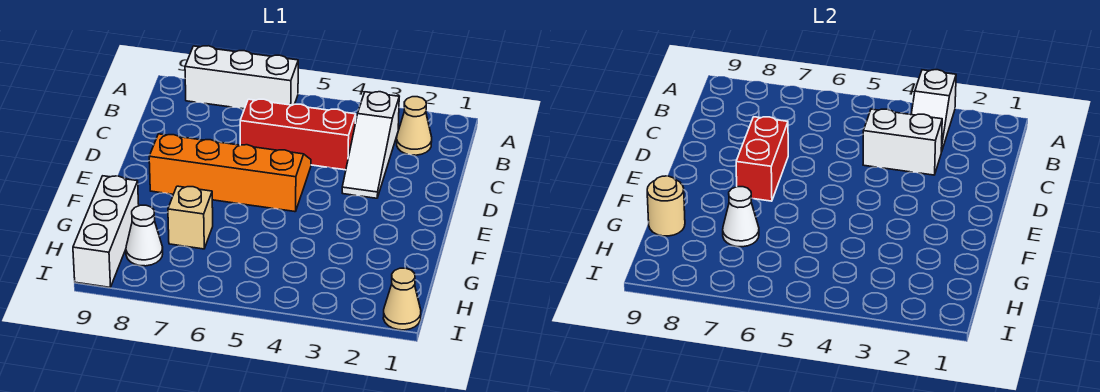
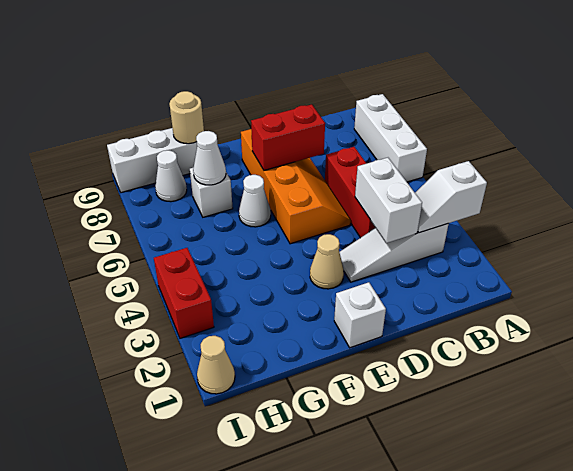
tan 1x1 cone [397,97,432,155] -> tan 1x1 cone moved to [310,234,344,289]
none -> white 1x1 brick [334,282,386,348]
none -> white 1x1 cone [239,175,271,227]
tan 1x1 brick [168,186,213,249] -> white 1x1 brick [190,167,233,217]
none -> red 1x2 brick [154,248,214,338]

